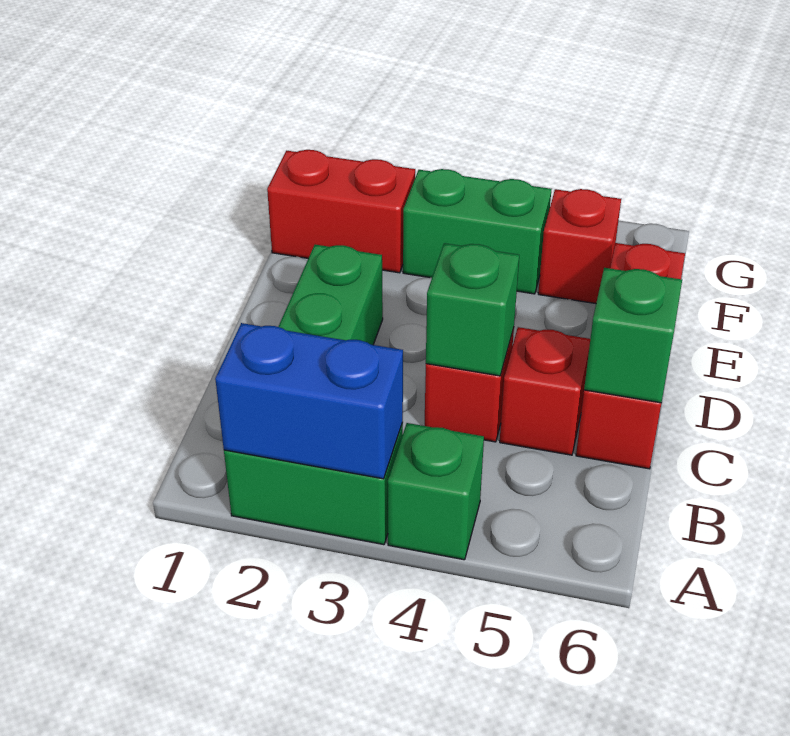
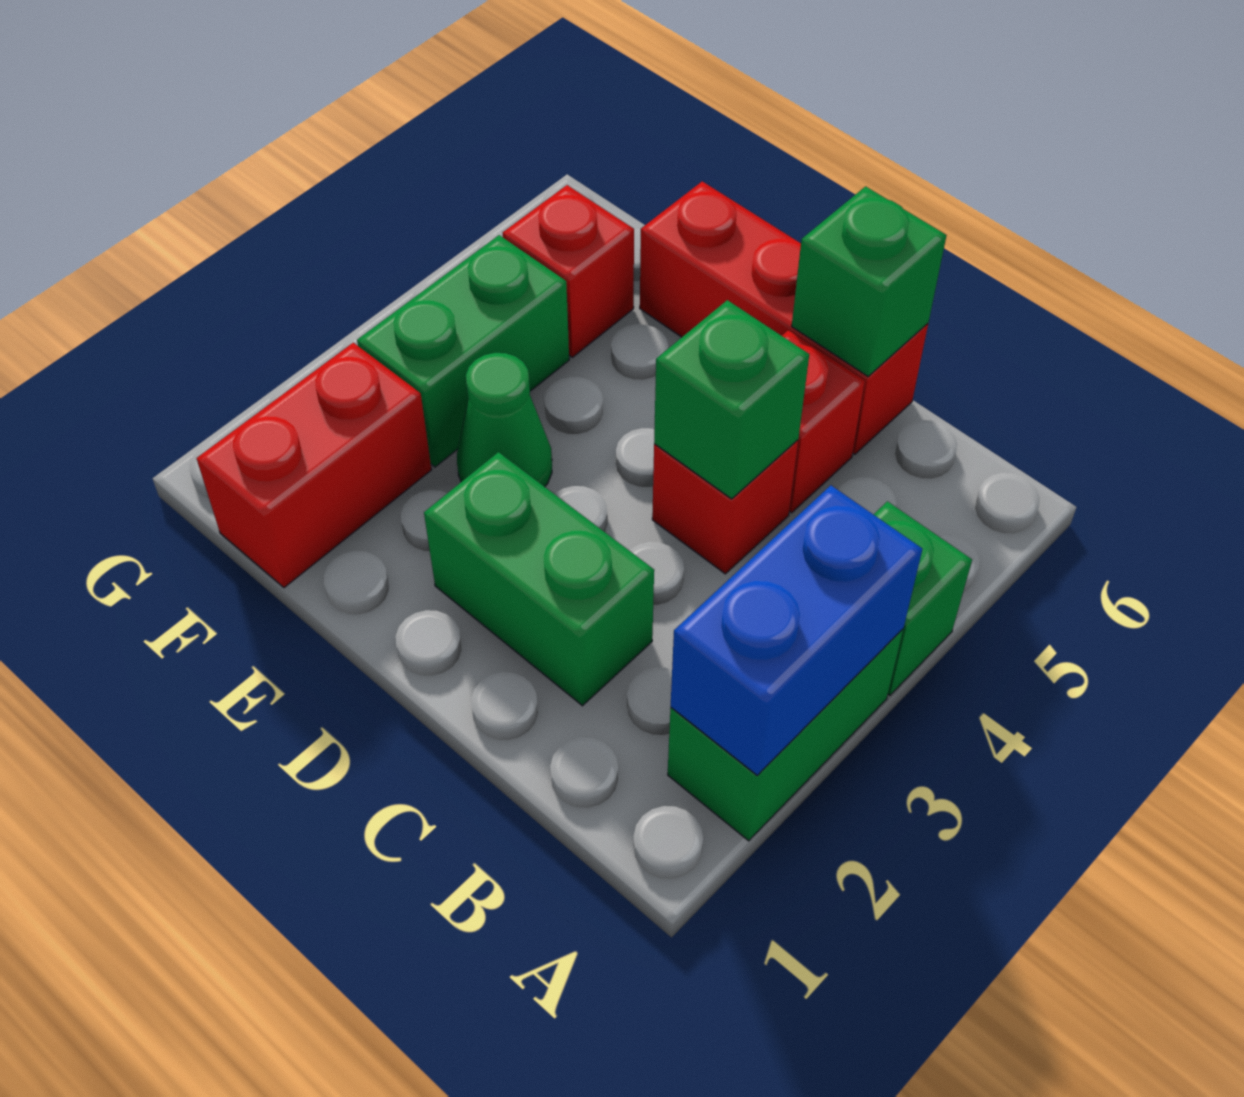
none -> green 1x1 cone [457,353,552,487]

